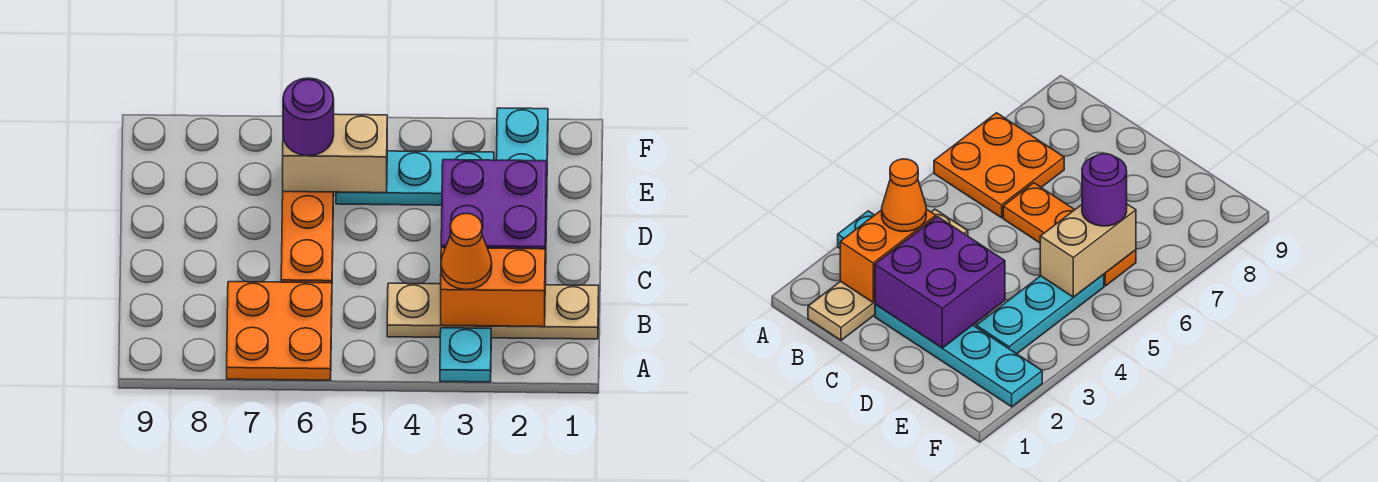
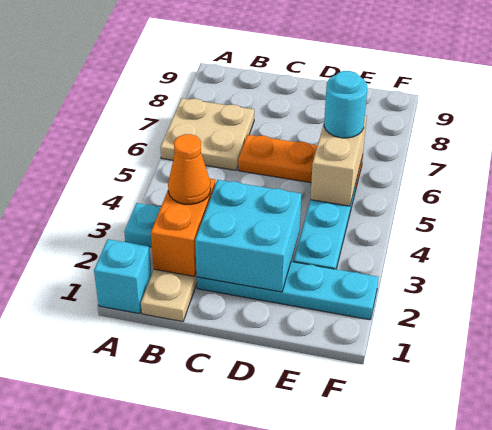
none -> cyan 1x1 brick [94,239,151,314]
orange 2x2 plate [227,282,332,380] -> tan 2x2 plate [160,98,254,170]
purple 2x2 brick [441,160,547,273] -> cyan 2x2 brick [195,180,301,292]
purple 1x1 round brick [283,78,334,156] -> cyan 1x1 round brick [324,71,367,138]

